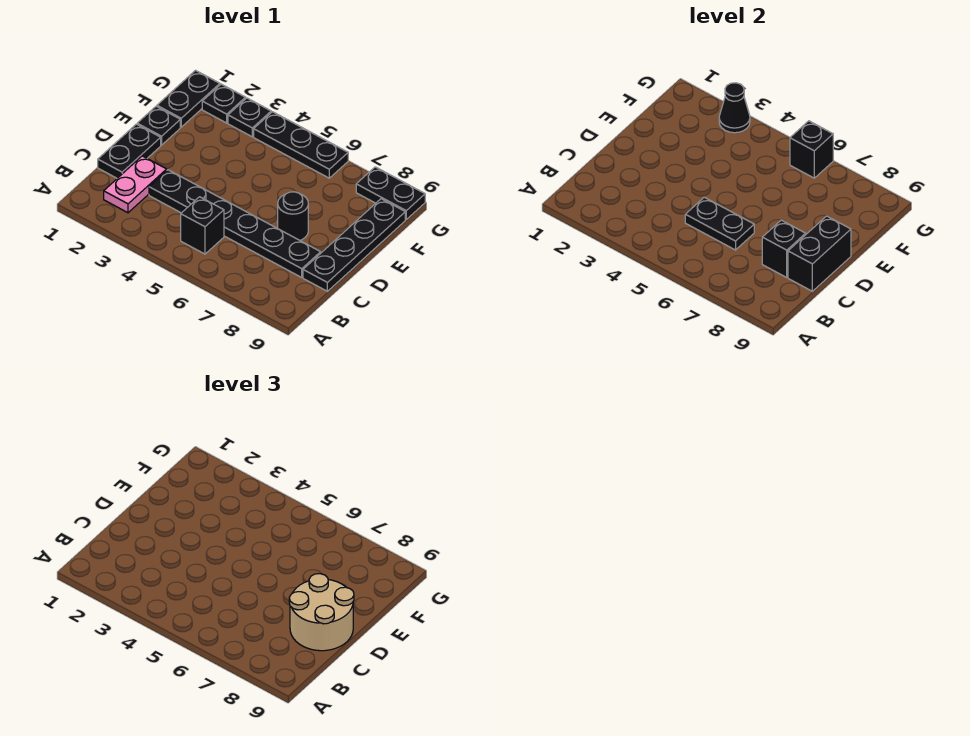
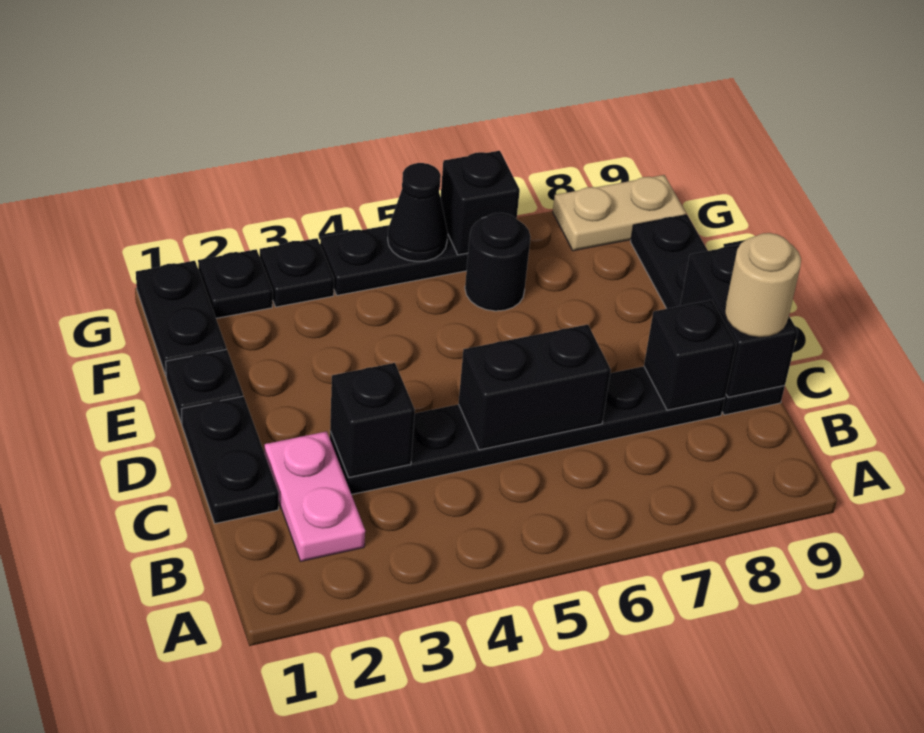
black 1x1 brick [181,197,224,254] -> black 1x1 brick moved to [330,363,415,477]
black 1x2 plate [685,197,754,250] -> black 1x2 brick [458,324,611,450]
tan 2x2 round brick [289,574,354,651] -> tan 1x1 round brick [725,233,801,337]
black 1x1 round brick [278,192,308,240] -> black 1x1 round brick moved to [465,213,531,311]
black 1x1 cone [719,83,750,133] -> black 1x1 cone moved to [388,163,448,261]
black 1x2 plate [356,167,425,219] -> tan 1x2 plate [553,175,686,251]

